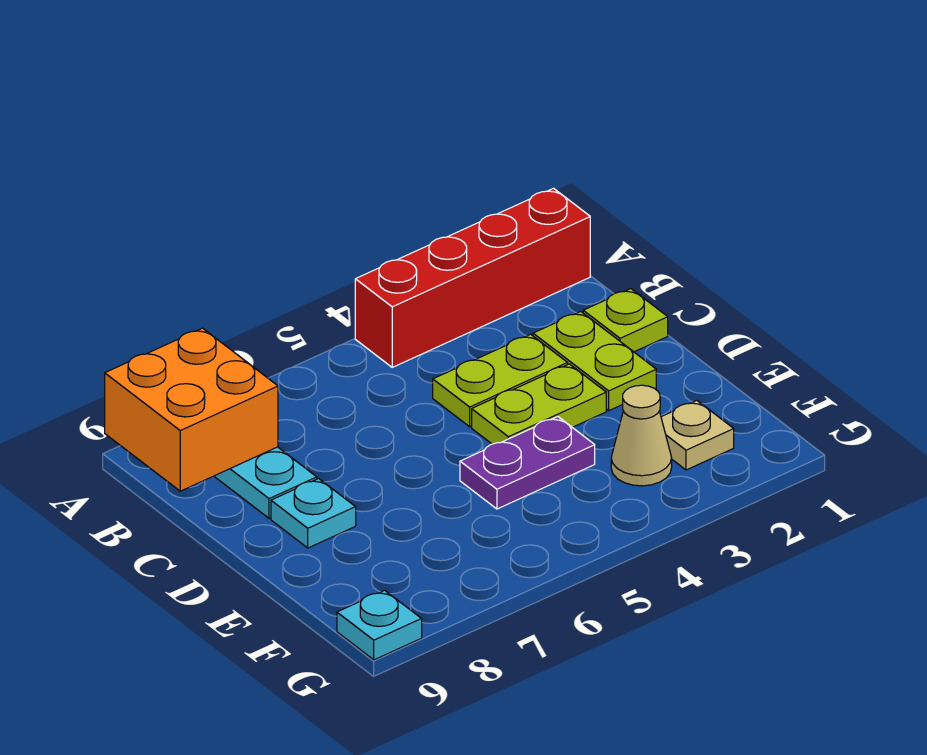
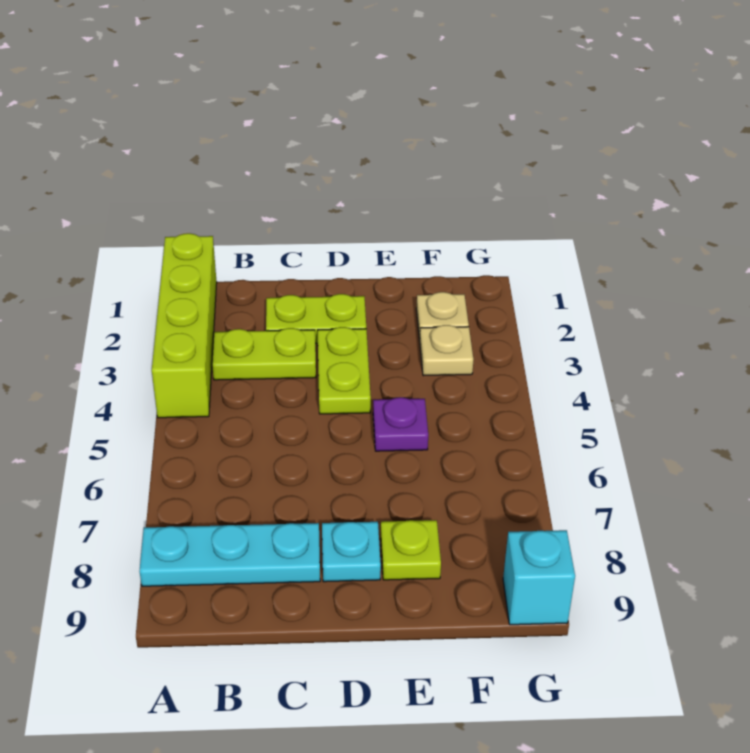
red 1x4 brick [355,188,590,367] -> lime 1x4 brick [152,233,217,418]
orange 2x2 brick [105,328,278,491] -> none
lime 1x1 plate [583,289,668,352] -> lime 1x1 plate moved to [381,520,441,580]
lime 1x2 plate [433,334,568,427] -> lime 1x2 plate turned to [212,328,316,380]
purple 1x2 plate [460,417,595,509] -> purple 1x1 plate [373,397,428,451]
tan 1x1 cone [611,385,672,486] -> tan 1x1 plate [420,325,474,376]
cyan 1x1 plate [337,590,422,660] -> cyan 1x1 brick [503,530,575,625]

